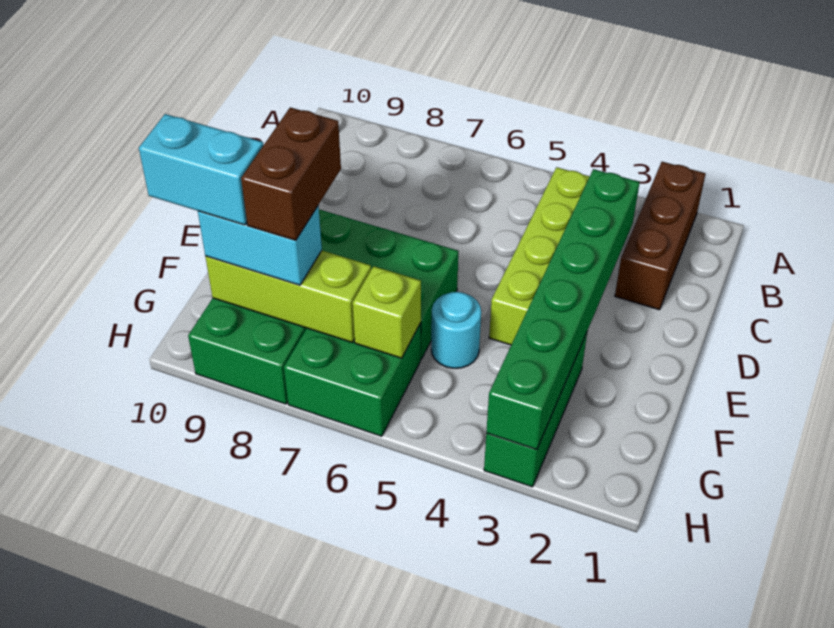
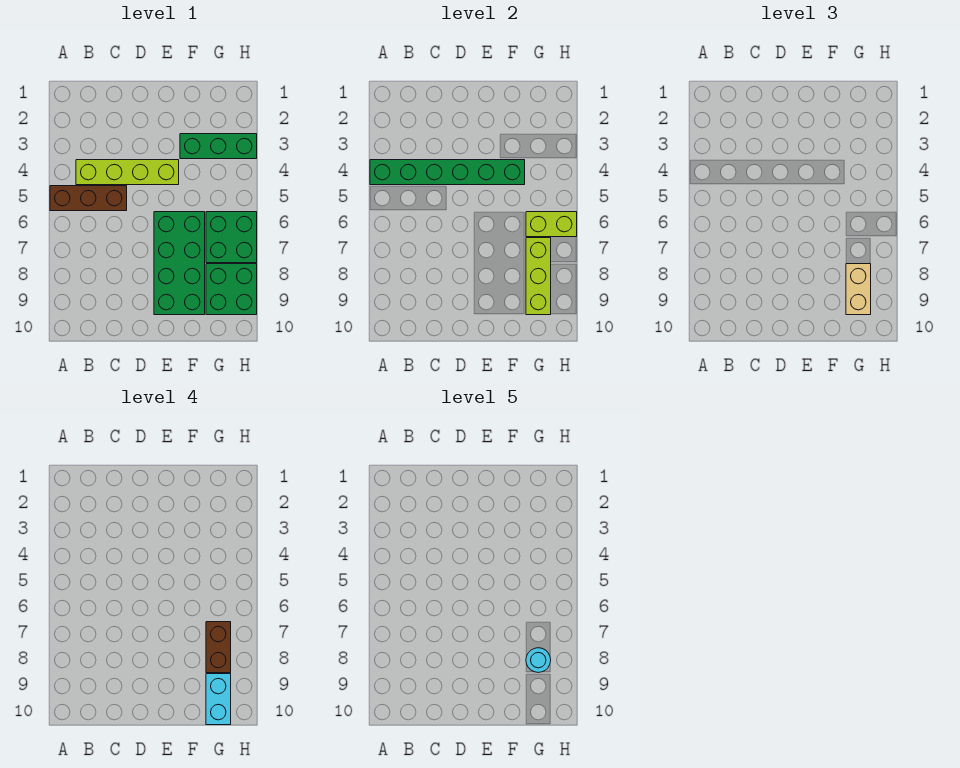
brown 1x3 brick [615,162,706,310] -> brown 1x3 brick moved to [50,186,127,211]
green 1x6 brick [486,169,640,450] -> green 1x6 brick moved to [370,160,525,185]
cyan 1x1 round brick [431,292,481,368] -> cyan 1x1 round brick moved to [526,648,551,673]
brown 1x2 brick [241,107,341,240] -> brown 1x2 brick turned to [206,622,231,673]
lime 1x1 brick [353,266,421,358] -> lime 1x2 brick [526,212,577,237]
cyan 1x2 brick [198,206,322,285] -> tan 1x2 brick [846,264,871,315]

